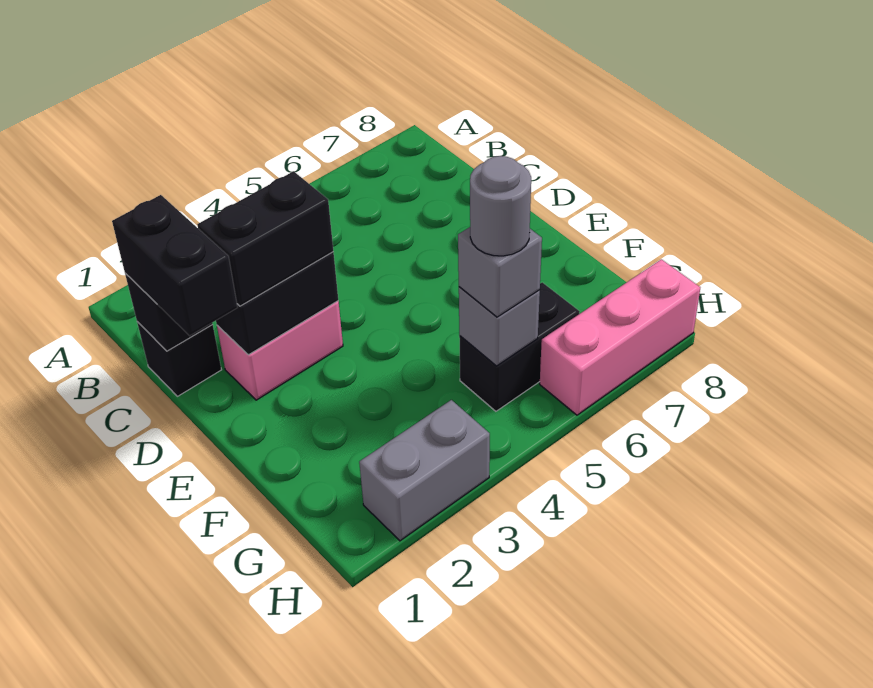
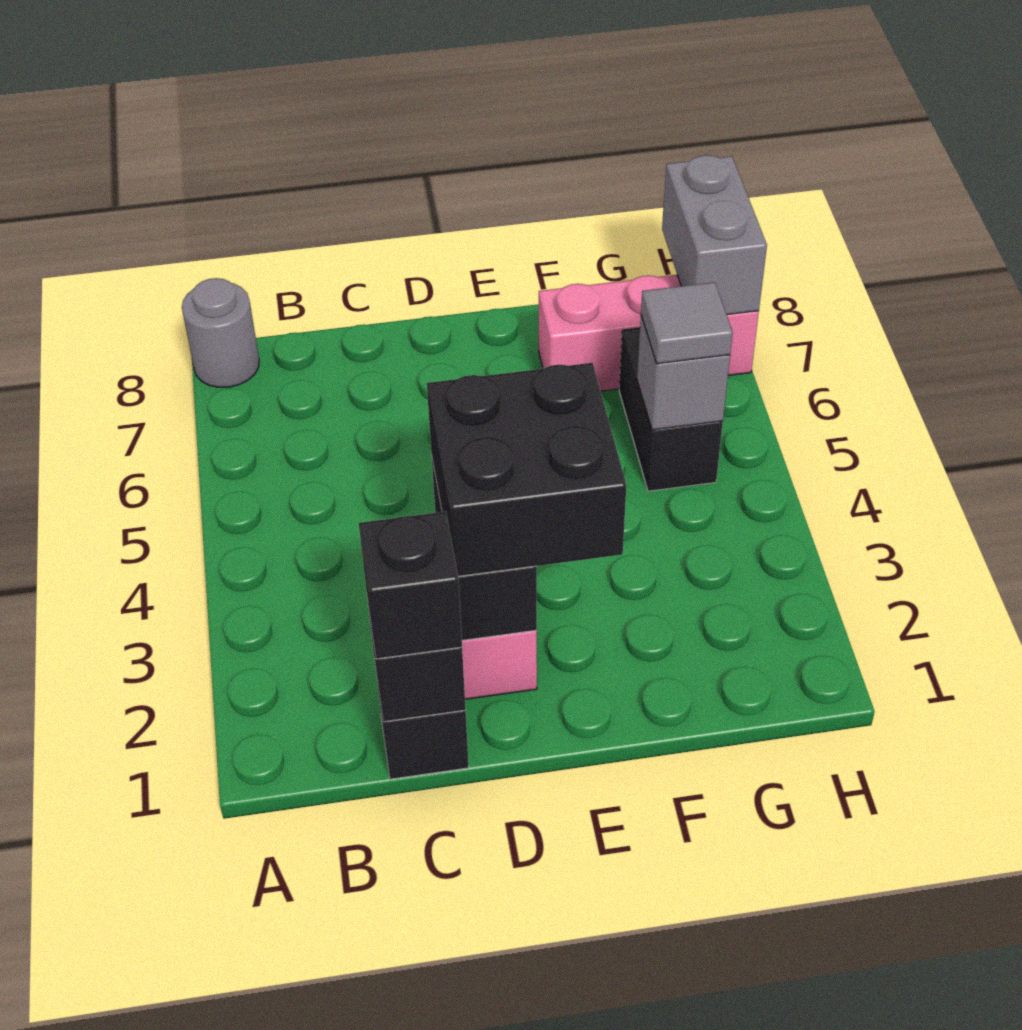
black 1x2 brick [112,195,238,336] -> black 1x1 brick [359,512,462,659]
black 1x2 brick [197,171,333,306] -> black 2x2 brick [427,363,626,576]
grey 1x1 brick [458,227,542,317] -> grey 1x1 tile [641,282,733,364]
grey 1x1 round brick [470,156,531,256] -> grey 1x1 round brick moved to [182,278,259,387]
grey 1x2 brick [359,400,490,541] -> grey 1x2 brick moved to [662,155,767,315]
pink 1x3 brick [540,259,700,415] -> pink 1x3 brick turned to [539,275,759,391]

